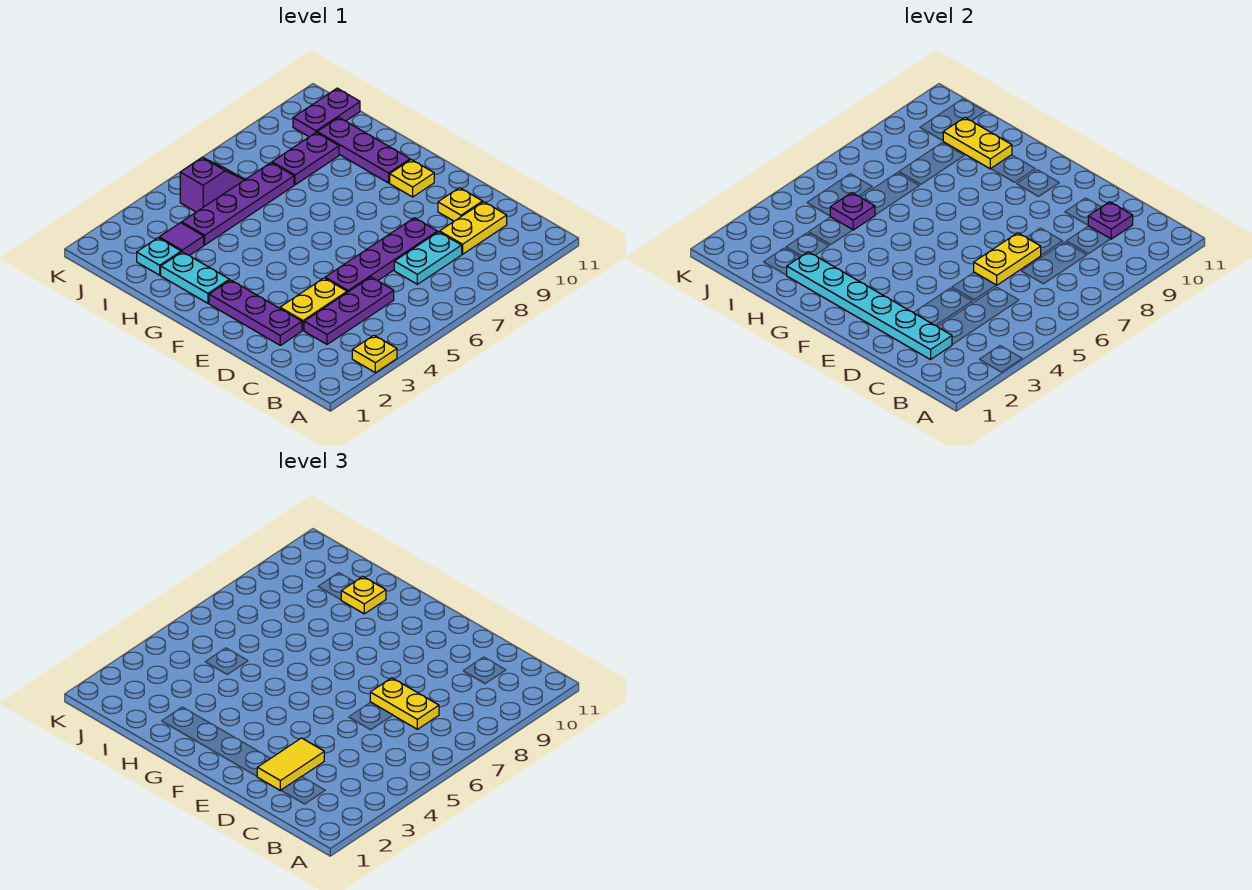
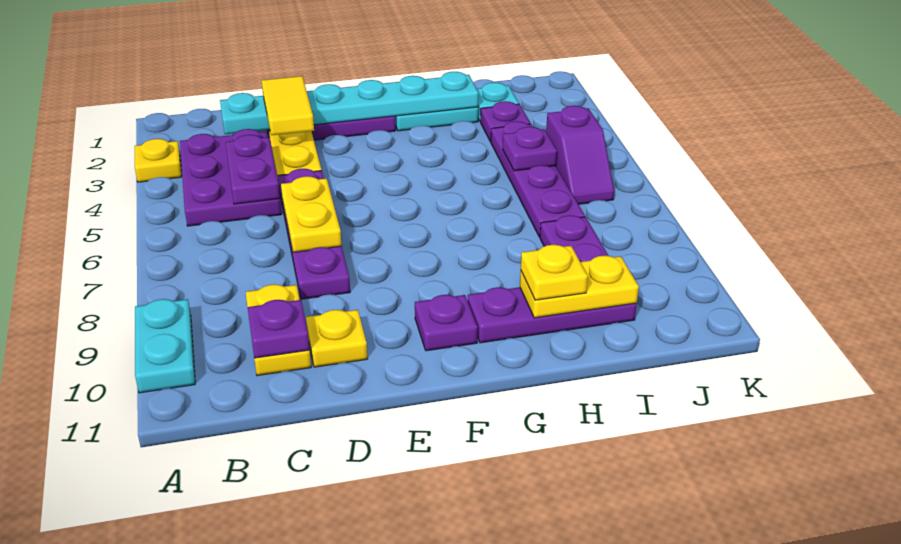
purple 1x3 plate [304,277,394,344] -> purple 2x3 plate [180,129,282,226]
cyan 1x2 plate [394,232,462,284] -> cyan 1x2 plate moved to [135,299,195,393]
yellow 1x2 plate [370,678,439,729] -> none
yellow 1x1 plate [390,160,434,197] -> purple 1x1 plate [415,295,478,351]
purple 1x1 tile [159,223,204,255] -> purple 1x1 plate [480,101,531,142]
purple 1x2 plate [293,88,360,137] -> purple 1x2 plate moved to [226,135,280,204]

